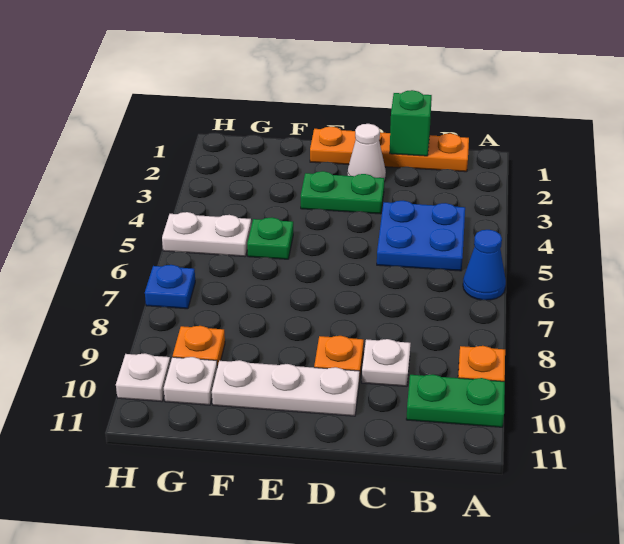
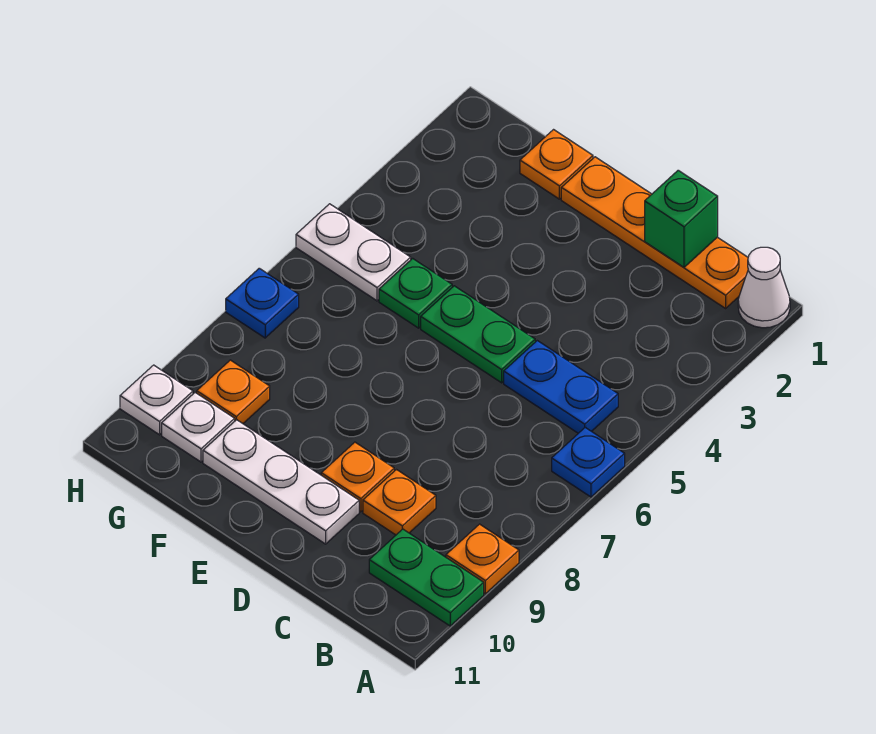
blue 1x1 cone [463,230,506,300] -> blue 1x1 plate [552,428,625,497]
blue 2x2 plate [377,201,465,271] -> blue 1x2 plate [504,341,618,433]
white 1x1 plate [362,339,411,386] -> orange 1x1 plate [363,470,436,535]
white 1x1 cone [348,124,386,181] -> white 1x1 cone moved to [738,247,790,328]
green 1x2 plate [301,171,384,214] -> green 1x2 plate moved to [421,286,535,383]
none -> orange 1x1 plate [520,130,593,199]

